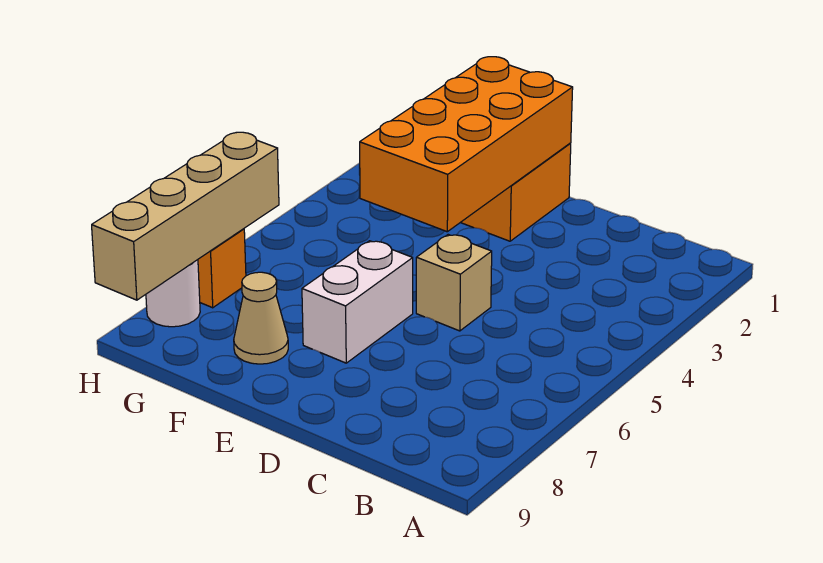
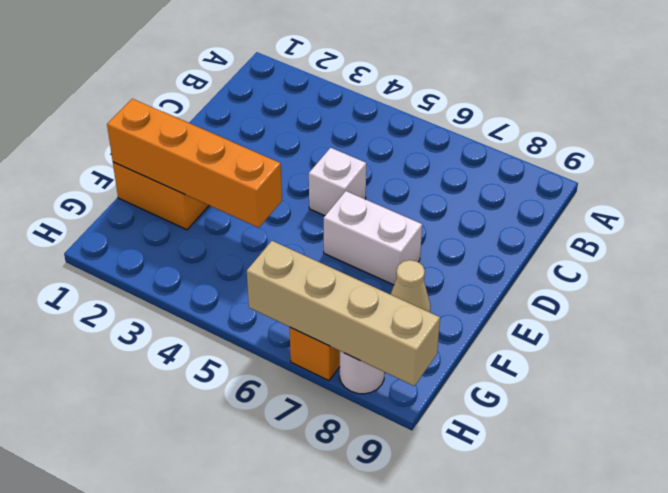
tan 1x1 brick [416,235,492,331] -> white 1x1 brick [309,148,366,216]
orange 2x4 brick [360,57,573,232] -> orange 1x4 brick [107,99,282,228]

